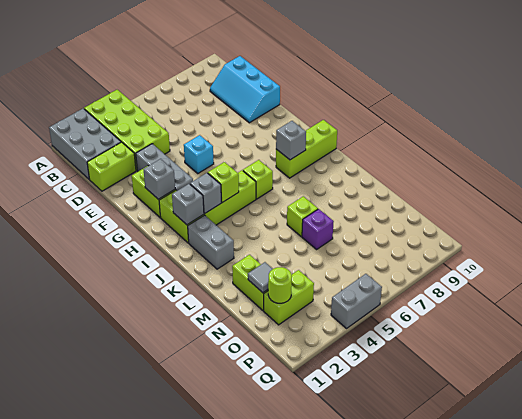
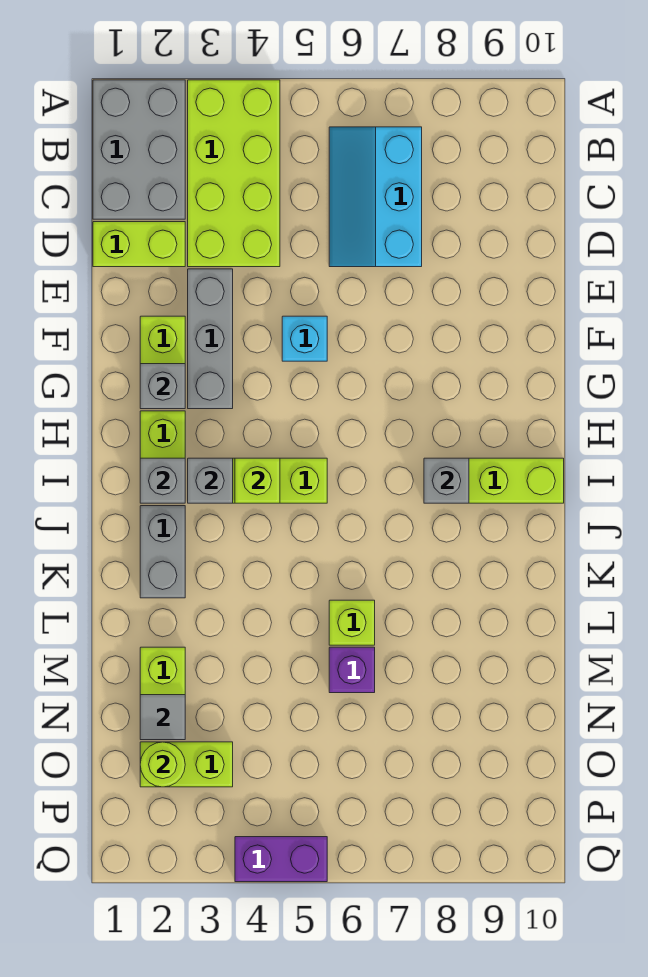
cyan 2x3 slope [210,56,280,123] -> cyan 2x3 slope moved to [329,127,422,267]
lime 1x1 brick [243,160,273,199] -> none
grey 1x2 brick [331,274,382,328] -> purple 1x2 brick [235,837,327,882]

